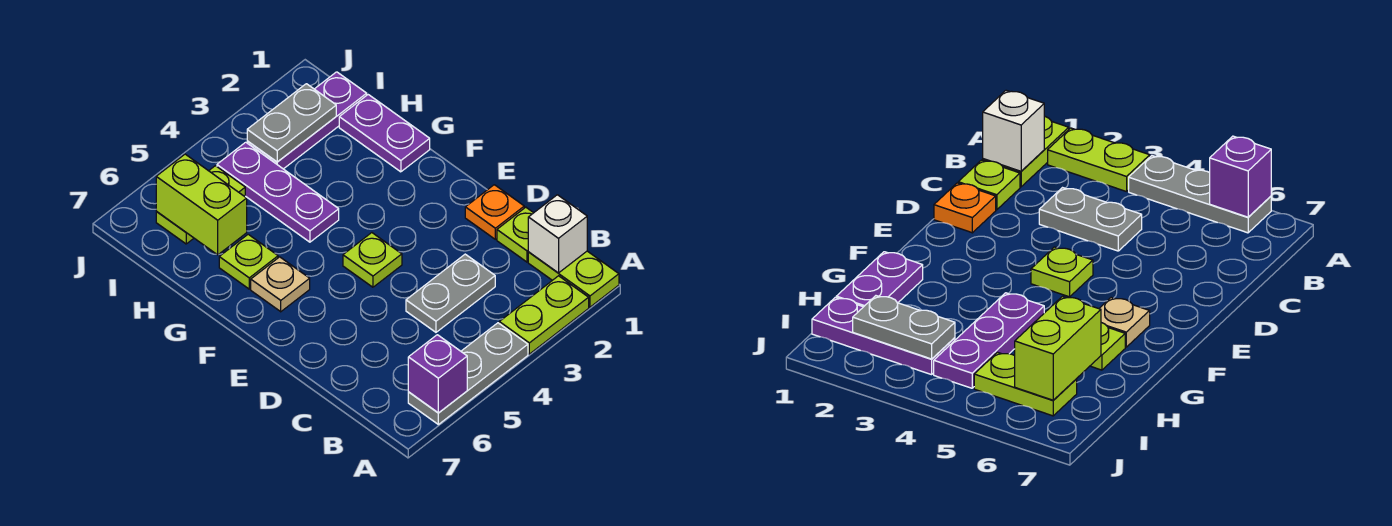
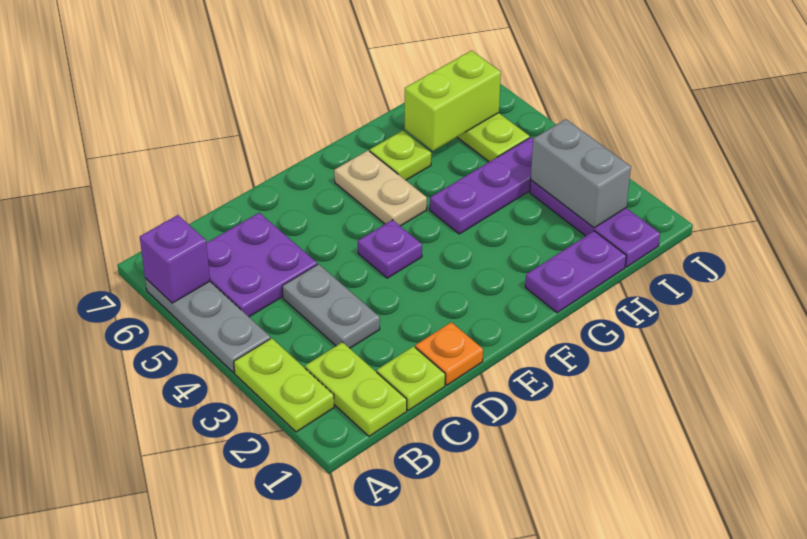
lime 1x2 plate [528,251,619,307] -> lime 1x2 plate turned to [305,342,407,436]
white 1x1 brick [528,195,587,273] -> none
none -> purple 2x2 plate [206,213,317,317]
lime 1x1 plate [343,233,402,287] -> purple 1x1 plate [358,220,422,278]
tan 1x1 plate [251,257,310,312] -> tan 1x2 plate [334,151,427,226]
grey 1x2 plate [247,84,336,162] -> grey 1x2 brick [531,119,631,228]

